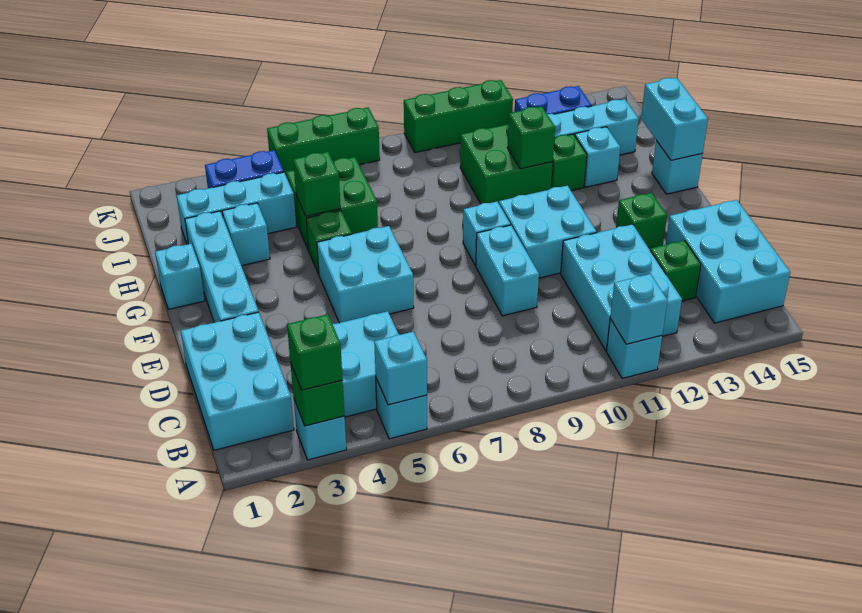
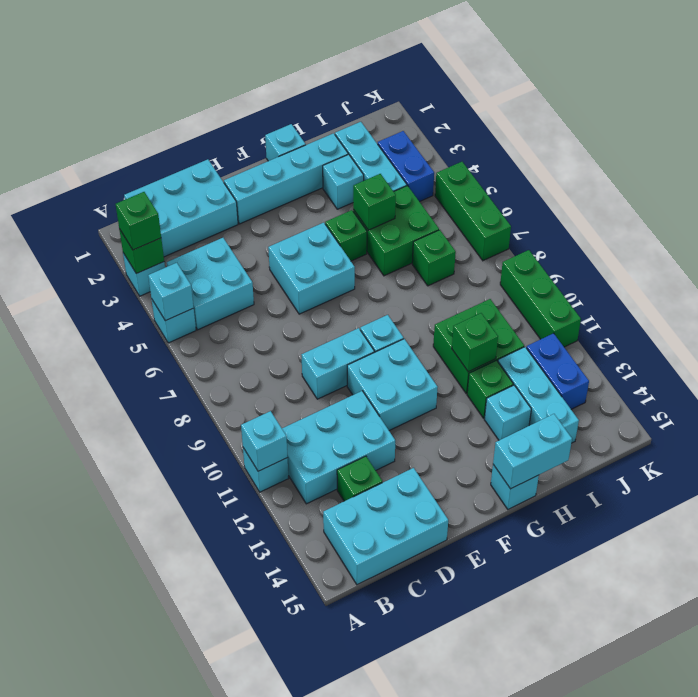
green 1x1 brick [616,193,667,250] -> green 1x1 brick moved to [412,230,456,286]

